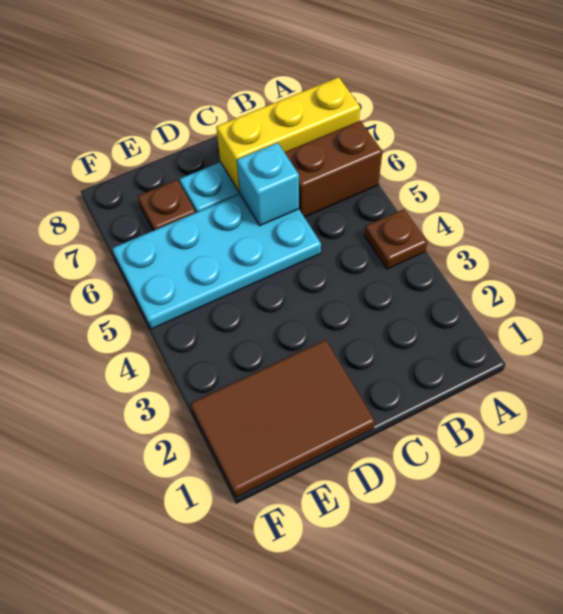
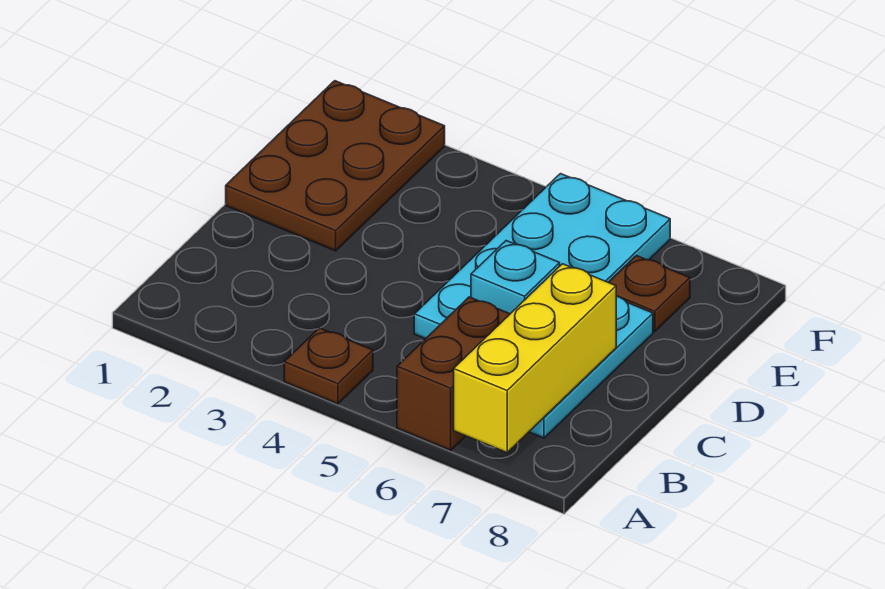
brown 2x3 tile [190,340,375,497] -> brown 2x3 plate [226,81,445,251]

